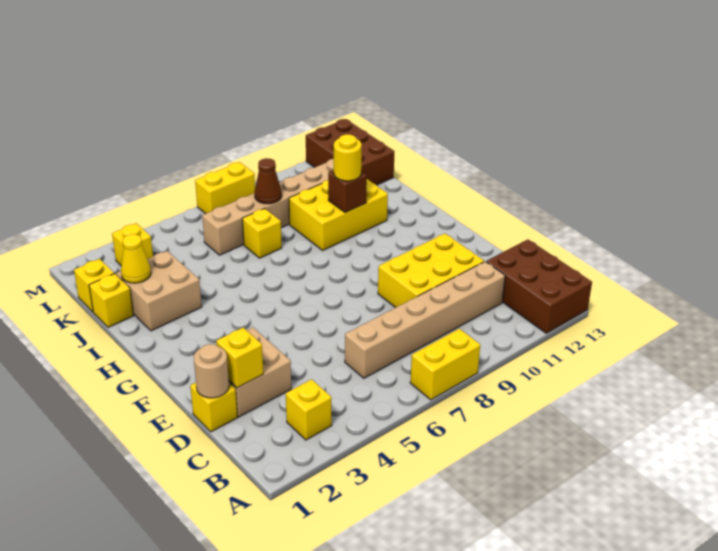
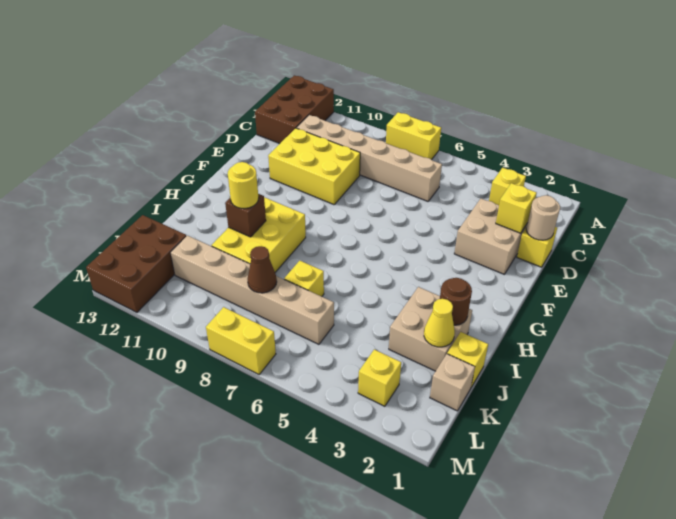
none -> brown 1x1 round brick [440,278,472,325]
yellow 2x3 brick [289,179,388,250] -> yellow 2x3 brick turned to [211,197,306,272]
yellow 1x1 brick [74,259,114,312] -> tan 1x1 brick [430,354,475,411]

